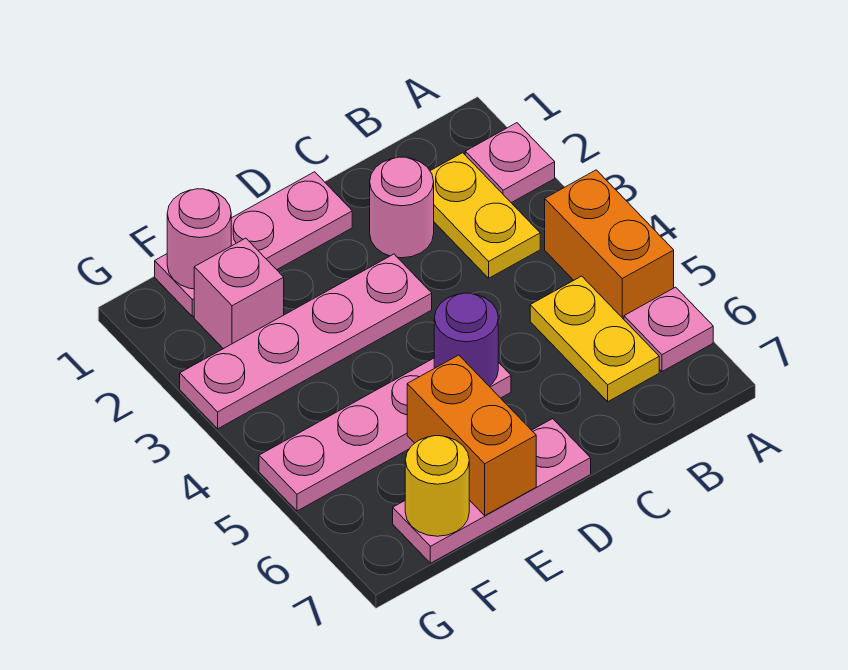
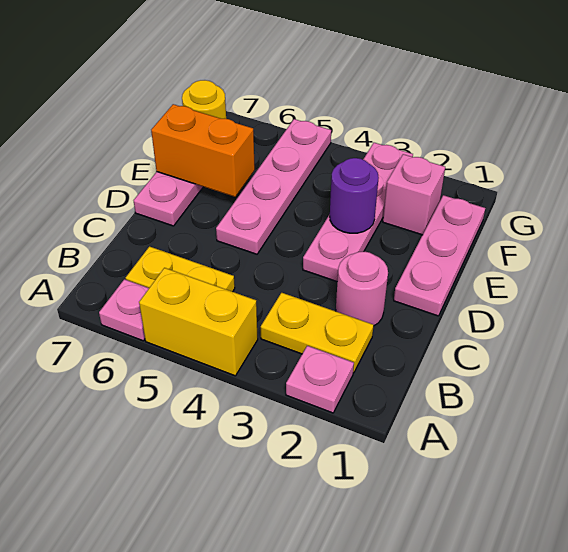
orange 1x2 brick [545,170,674,319] -> yellow 1x2 brick [139,268,258,376]
purple 1x1 round brick [434,293,498,386] -> purple 1x1 round brick moved to [330,158,379,233]
pink 1x1 round brick [167,189,231,289] -> none

